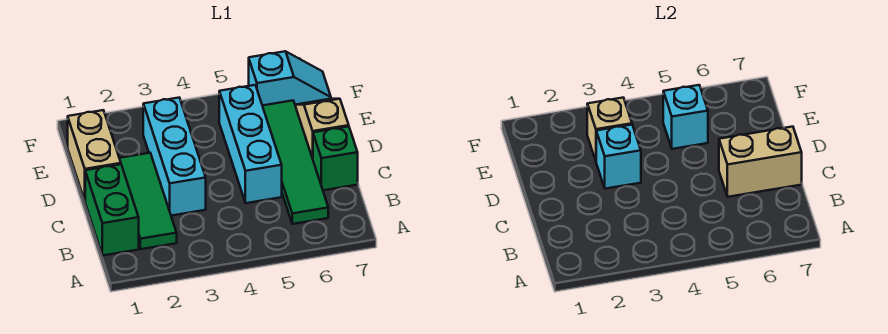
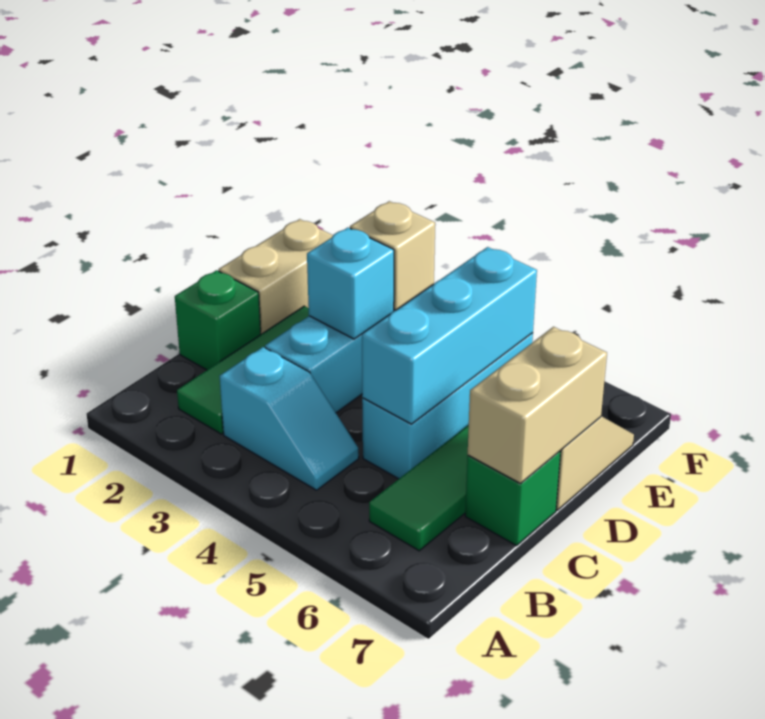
green 1x2 brick [85,164,139,255] -> green 1x1 brick [175,270,261,370]
tan 1x2 brick [719,127,802,197] -> tan 1x2 brick turned to [468,327,607,484]
cyan 1x1 brick [663,85,708,149] -> cyan 1x3 brick [362,247,537,424]
cyan 1x2 slope [249,51,331,106] -> cyan 1x2 slope moved to [220,347,359,490]

